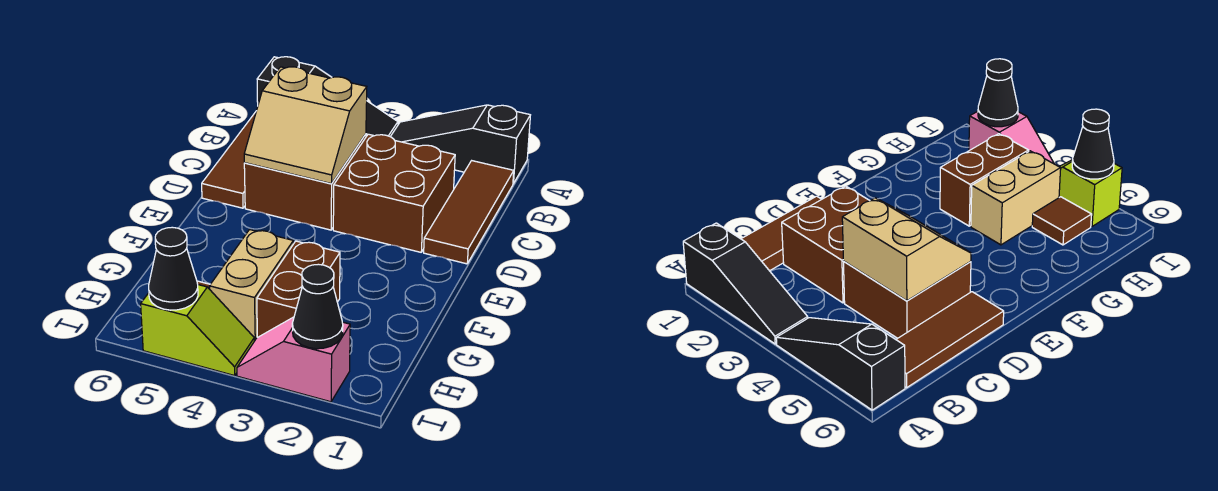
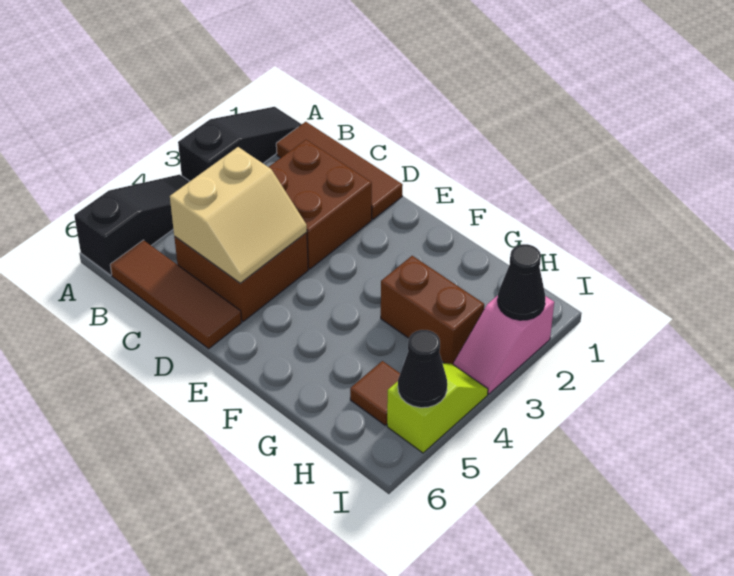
black 1x3 slope [390,105,530,184] -> black 1x3 slope turned to [178,107,302,181]
tan 1x2 brick [209,230,293,341] -> none

